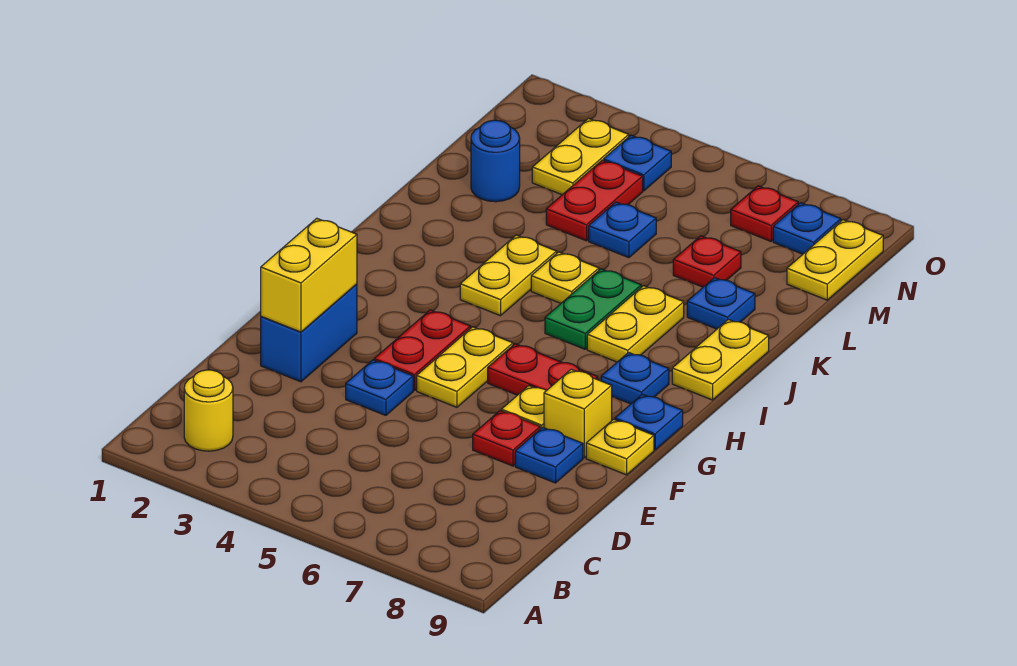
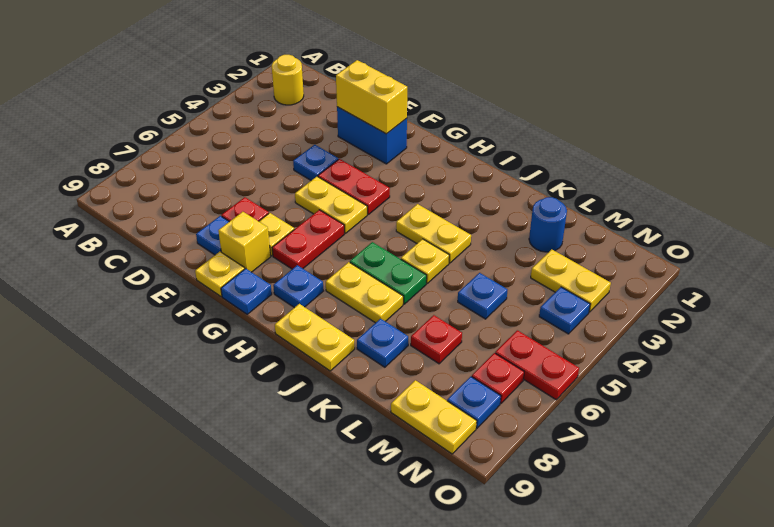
red 1x2 plate [546,160,643,241] -> red 1x2 plate moved to [495,330,579,400]

